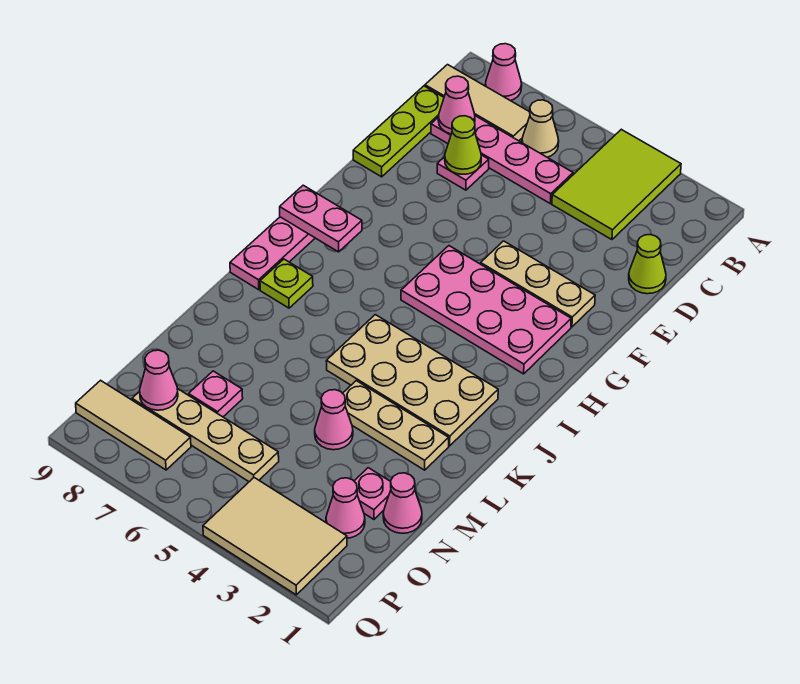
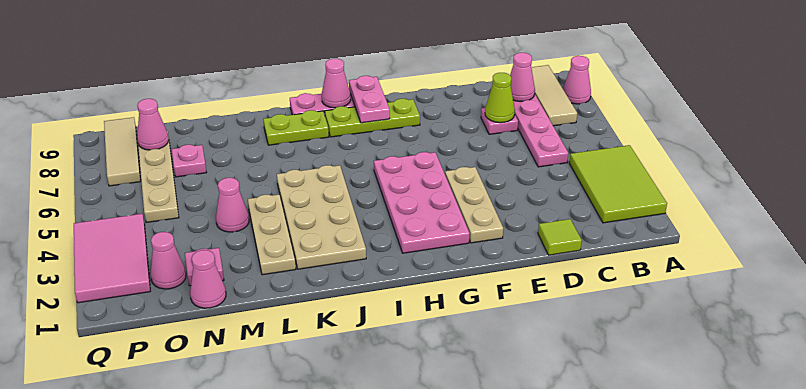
lime 2x3 tile [552,129,681,240] -> lime 2x3 tile turned to [569,145,667,223]
tan 1x1 cone [522,100,559,157] -> none
lime 1x3 plate [353,86,444,177] -> lime 1x3 plate moved to [325,99,420,137]
lime 1x1 cone [629,235,666,294] -> lime 1x1 tile [538,219,582,255]
none -> pink 1x1 cone [322,59,351,108]
lime 1x1 plate [260,259,313,308] -> lime 1x2 plate [263,110,329,145]
tan 2x3 tile [203,478,347,595] -> pink 2x3 tile [74,214,150,303]

